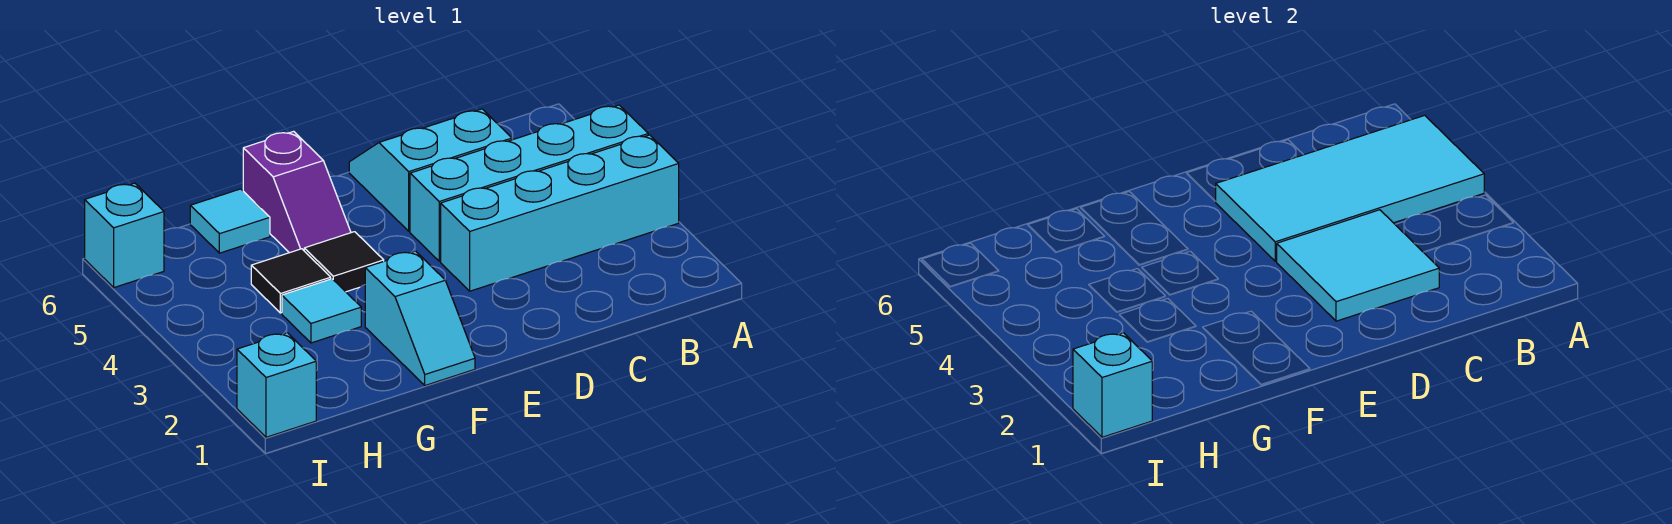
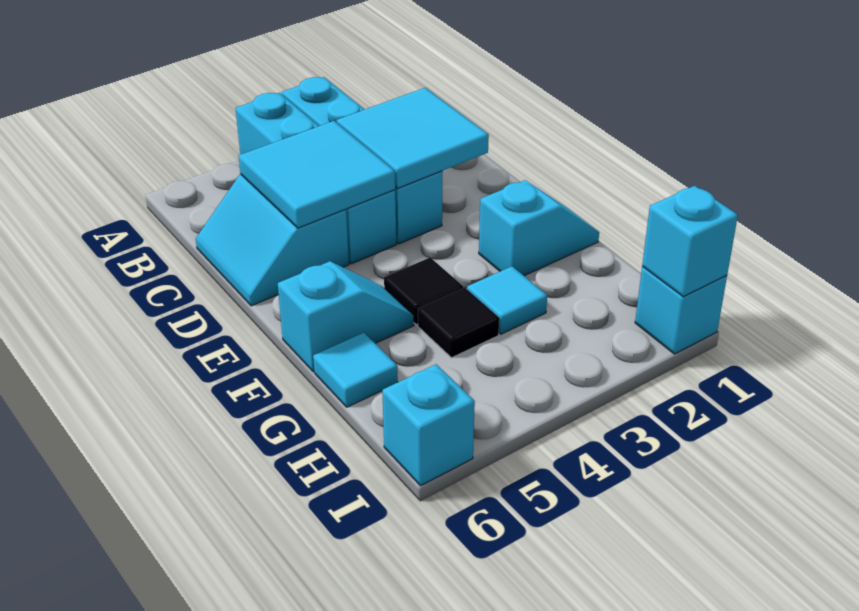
cyan 2x4 tile [1215,115,1484,261] -> cyan 2x2 tile [239,121,395,228]
purple 1x2 slope [243,131,351,253] -> cyan 1x2 slope [278,261,414,372]

